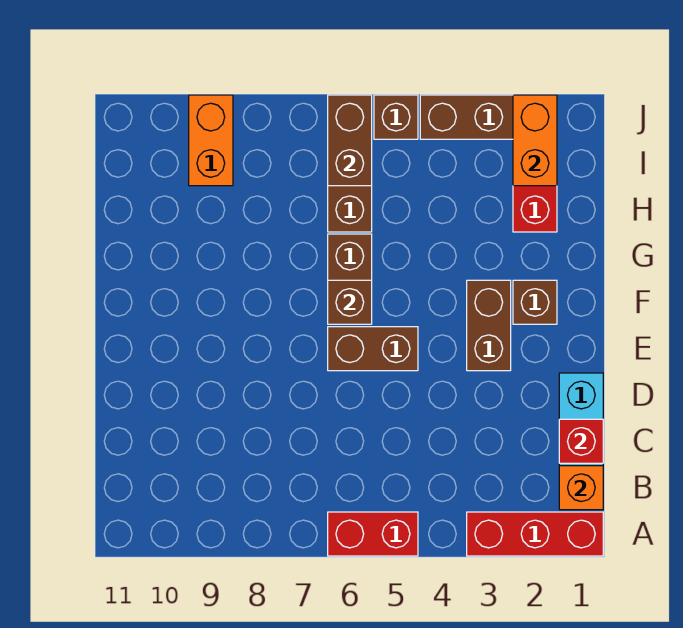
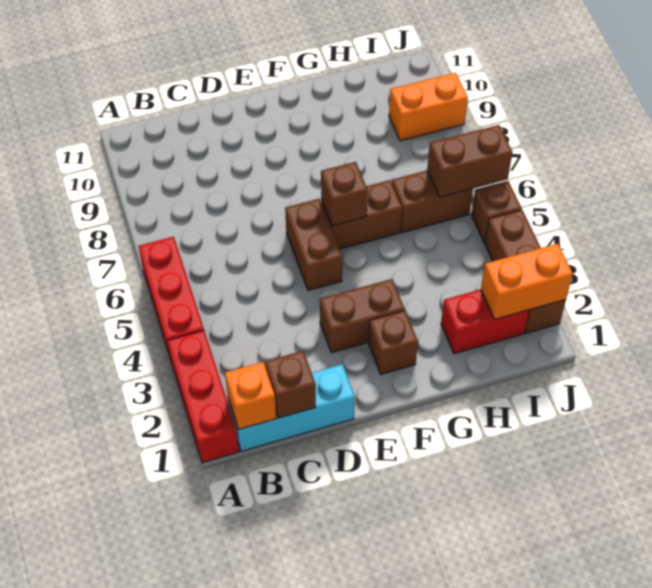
red 1x2 brick [328,512,418,556] -> red 1x3 brick [139,237,204,359]
red 1x1 brick [559,419,603,463] -> brown 1x1 brick [265,351,316,418]

